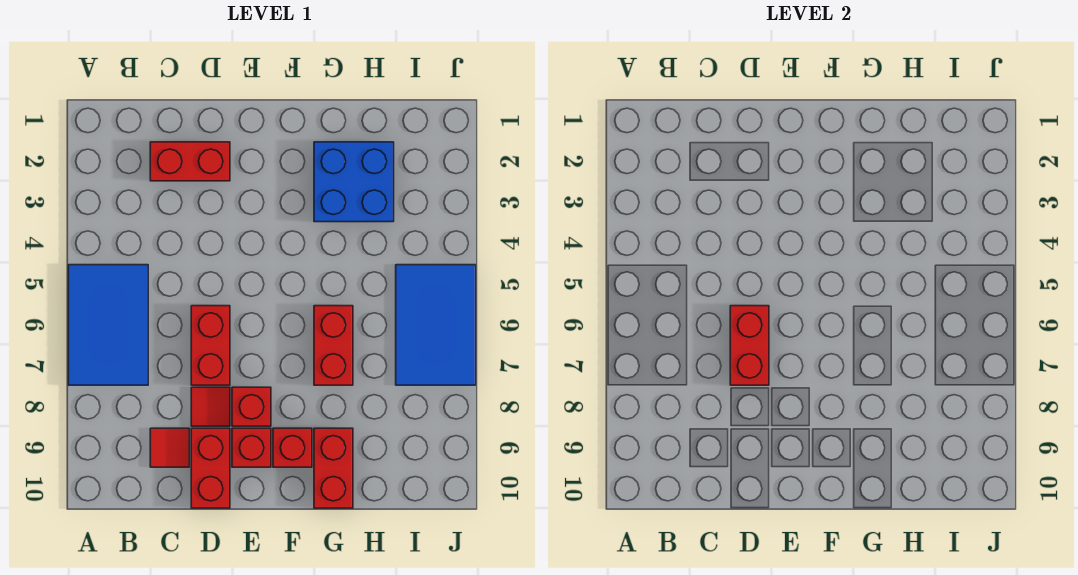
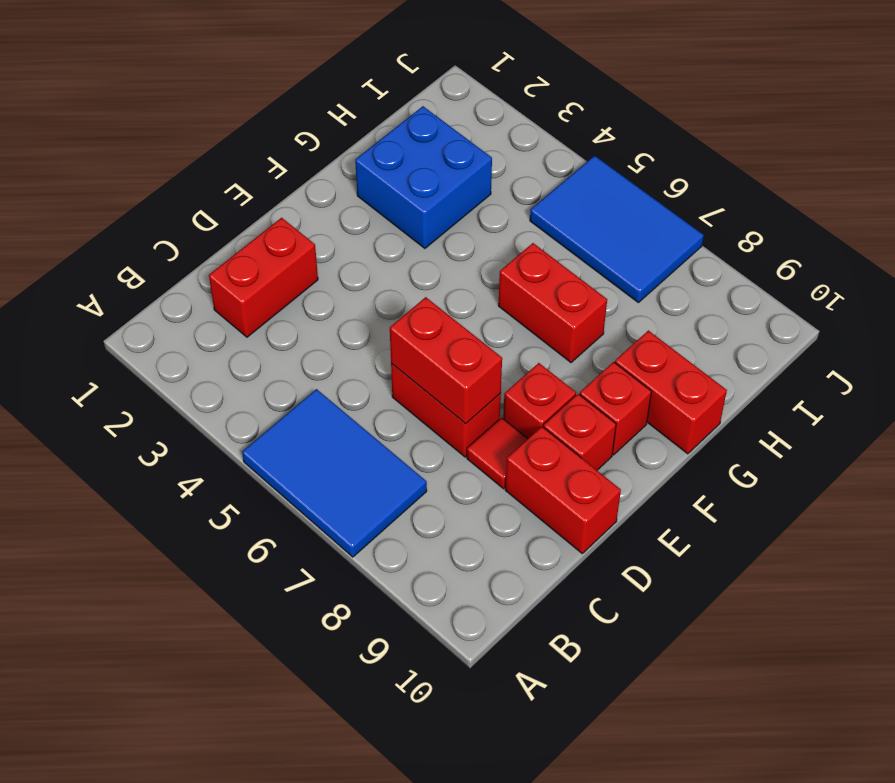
red 1x1 tile [150,428,189,467] -> none

